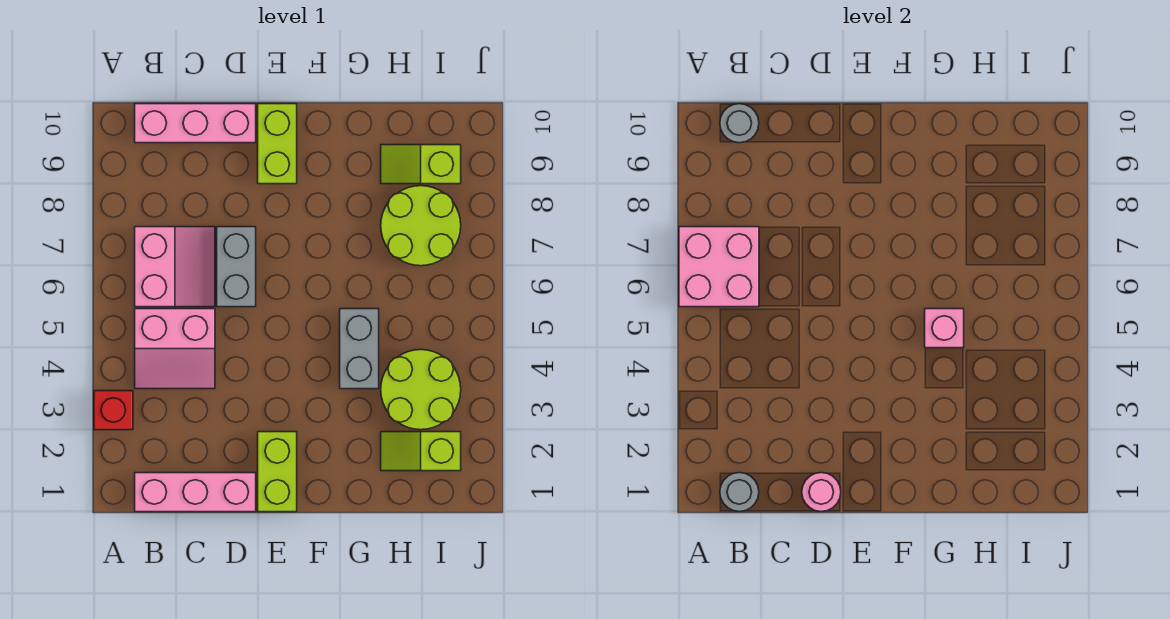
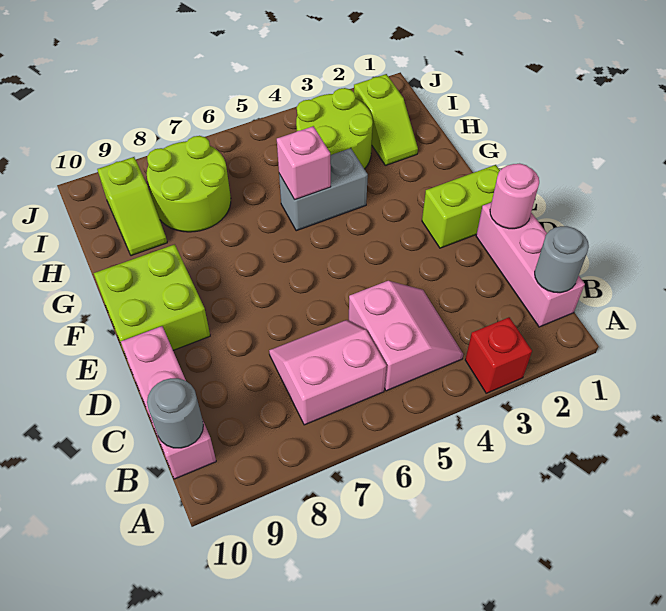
pink 2x2 brick [679,227,759,307] -> none
grey 1x2 brick [217,227,256,307] -> none
lime 1x2 brick [258,104,297,184] -> lime 2x2 brick [94,244,210,356]

